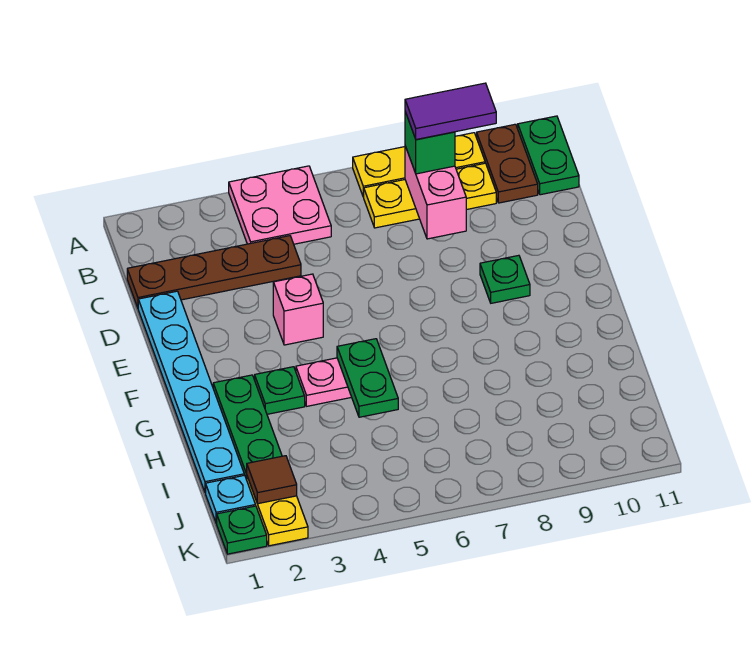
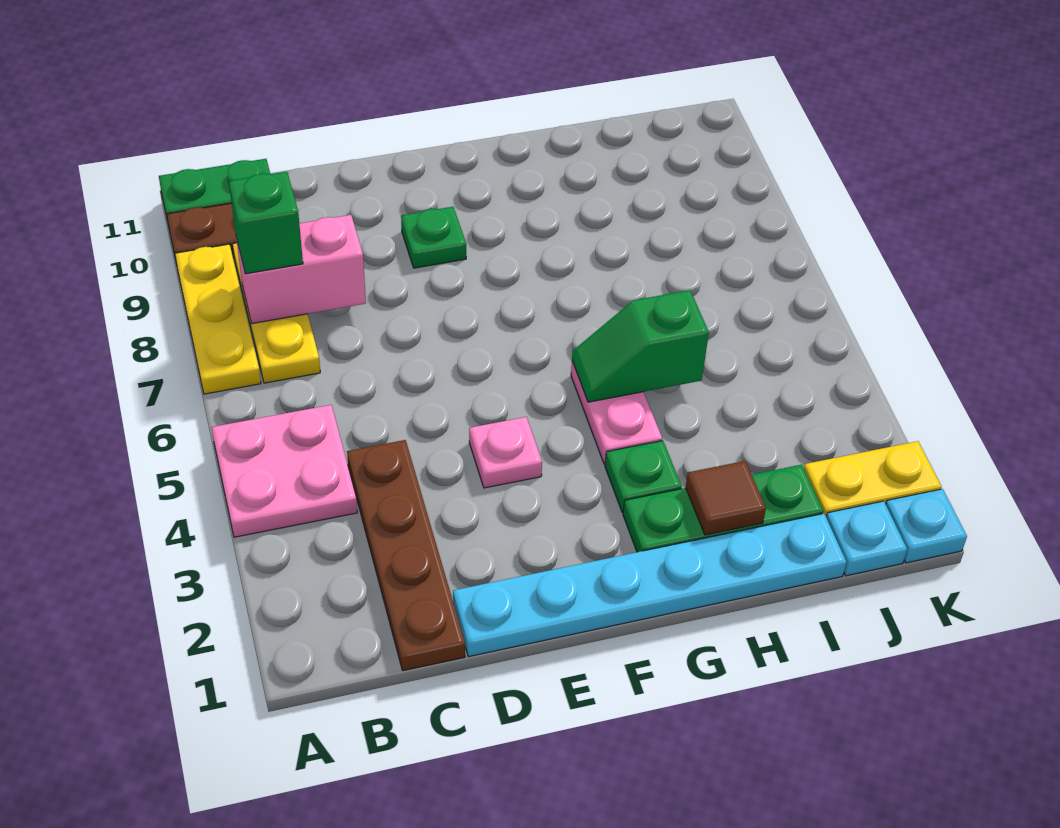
purple 1x2 tile [405,83,496,139] -> none
pink 1x1 brick [273,274,323,345] -> pink 1x1 plate [469,417,542,488]
green 1x2 plate [337,339,398,417] -> green 1x2 slope [572,290,709,402]
brown 1x1 tile [246,456,297,504] -> brown 1x1 tile moved to [686,461,766,535]
green 1x1 plate [217,506,267,554] -> cyan 1x1 plate [886,489,967,563]

